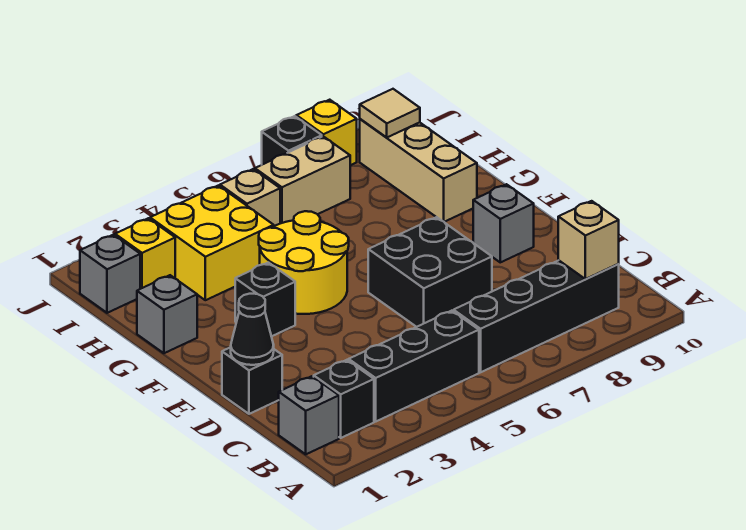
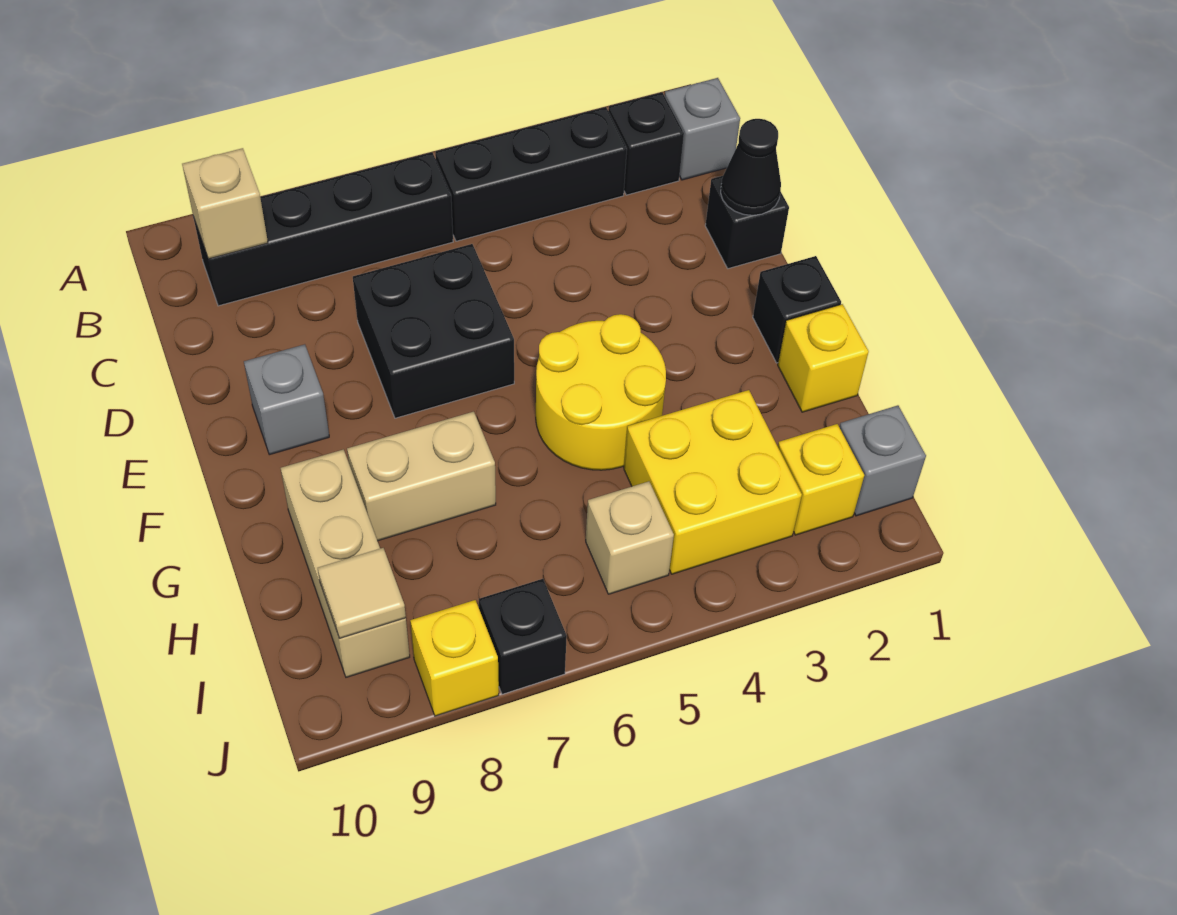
black 1x1 brick [235,263,295,336] -> black 1x1 brick moved to [753,256,841,363]
grey 1x1 brick [137,275,197,353] -> yellow 1x1 brick [778,304,869,412]
tan 1x2 brick [255,136,350,223] -> tan 1x2 brick moved to [347,412,496,541]

